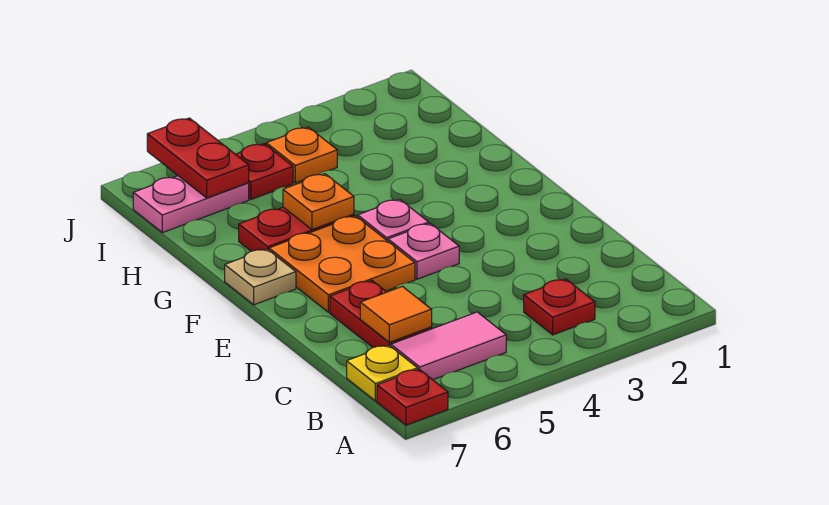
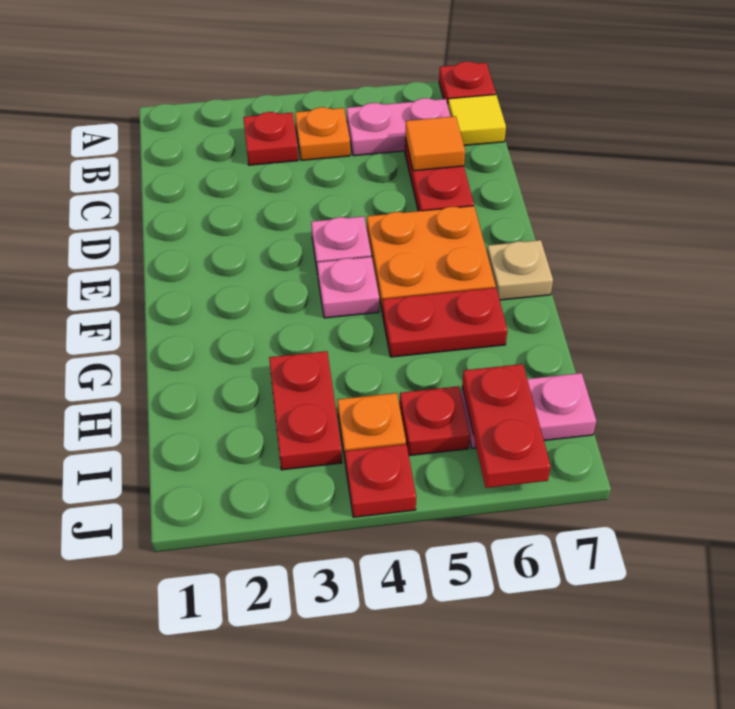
pink 1x2 tile [391,312,506,380] -> pink 1x2 plate [347,98,451,156]
yellow 1x1 plate [347,345,418,401] -> yellow 1x1 tile [448,95,506,146]
orange 1x1 plate [283,174,354,230] -> orange 1x1 plate moved to [295,107,350,160]
none -> red 1x2 plate [269,351,342,470]
none -> red 1x1 plate [345,444,416,517]

